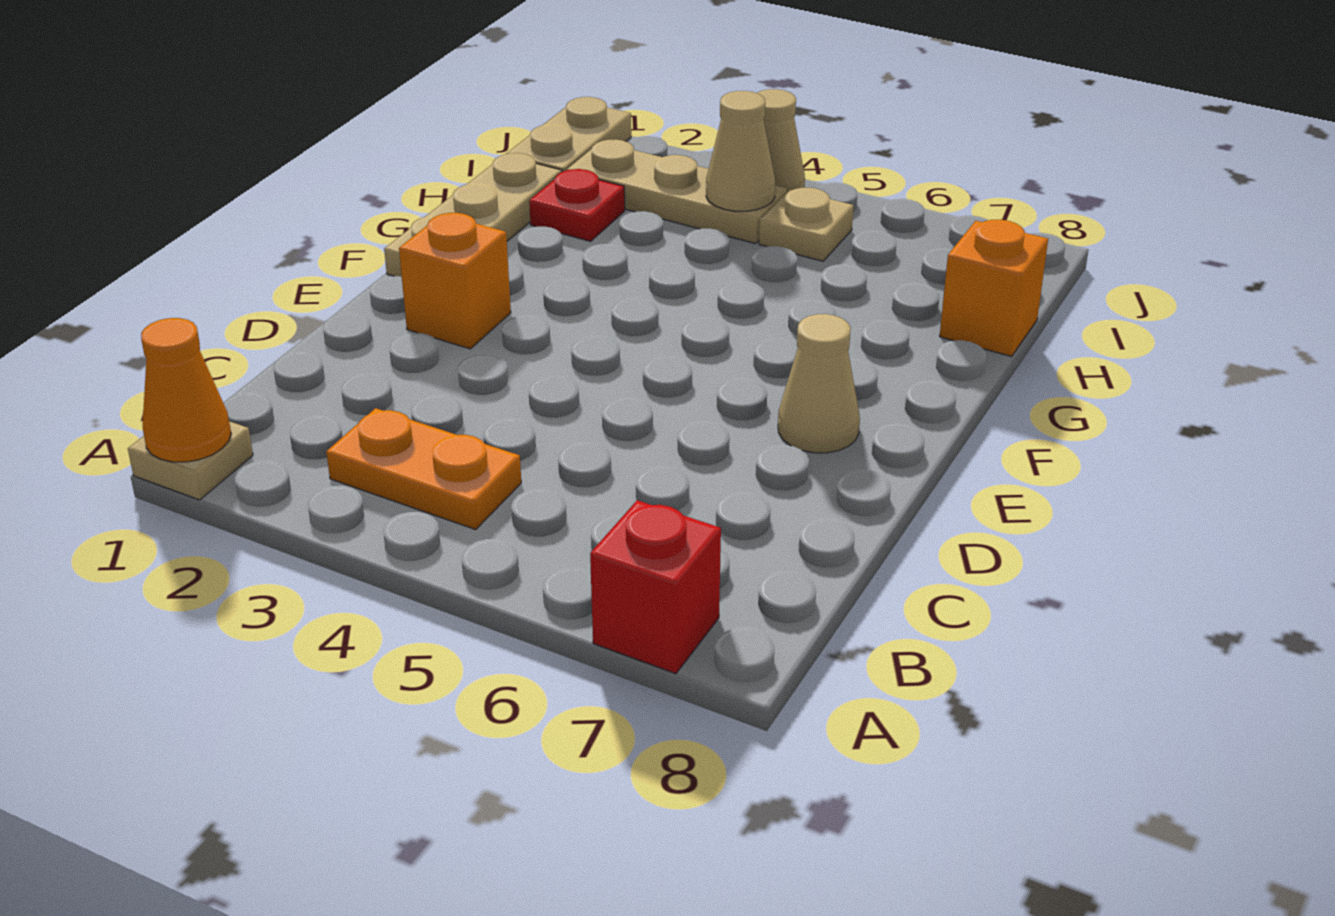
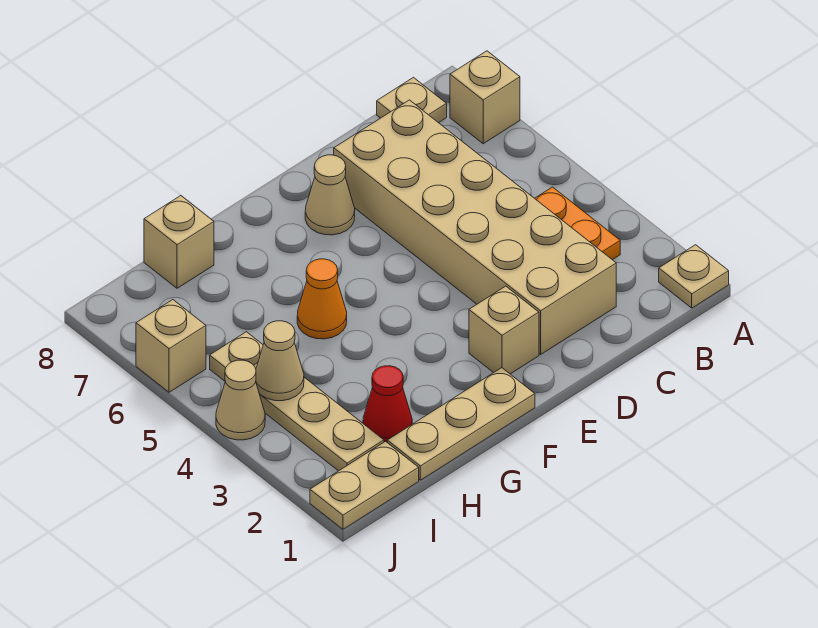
orange 1x1 cone [141,318,231,462] -> orange 1x1 cone moved to [297,259,347,339]
red 1x1 brick [590,500,721,674] -> tan 1x1 brick [450,51,520,144]
none -> tan 1x1 plate [377,77,447,123]
none -> tan 2x6 brick [334,100,616,354]
orange 1x1 brick [399,213,511,349] -> tan 1x1 brick [469,286,539,374]
red 1x1 plate [529,169,625,241] -> red 1x1 cone [363,366,412,442]
orange 1x1 brick [940,220,1048,356] -> tan 1x1 brick [144,196,214,288]
none -> tan 1x1 brick [136,300,206,392]

